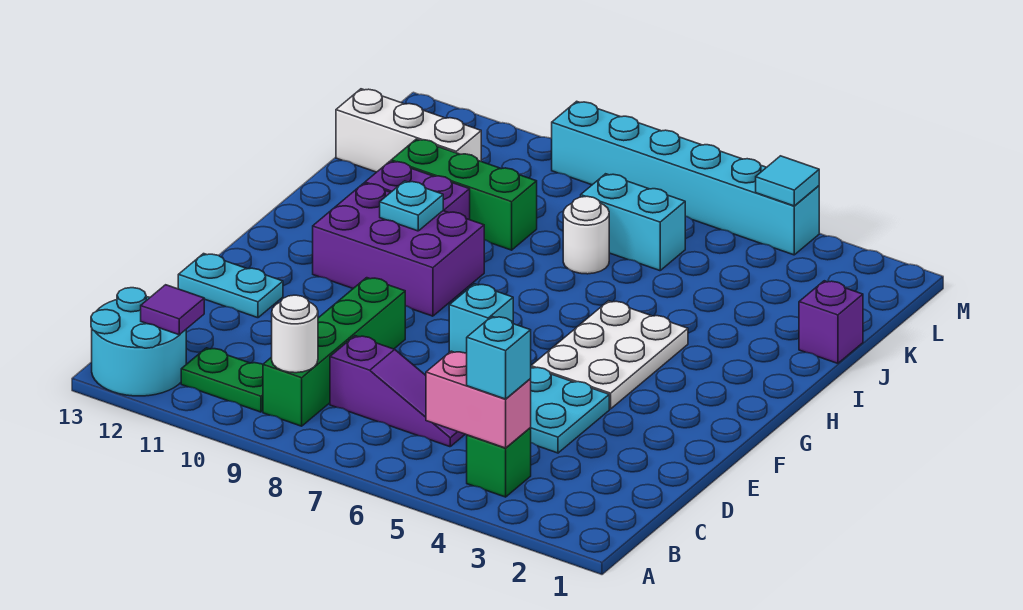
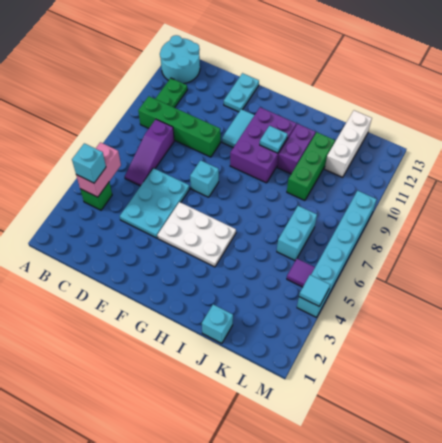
white 1x1 round brick [272,295,318,373] -> none
purple 1x1 tile [141,285,204,335] -> purple 1x1 tile moved to [287,259,315,287]
none -> cyan 1x2 tile [222,109,254,148]
purple 1x1 brick [799,281,863,363] -> cyan 1x1 brick [202,305,233,343]
white 1x1 round brick [563,196,609,274] -> none

